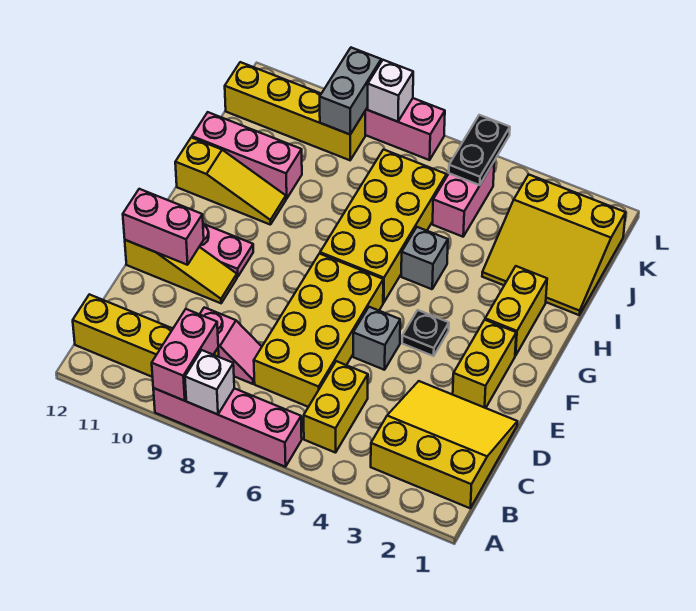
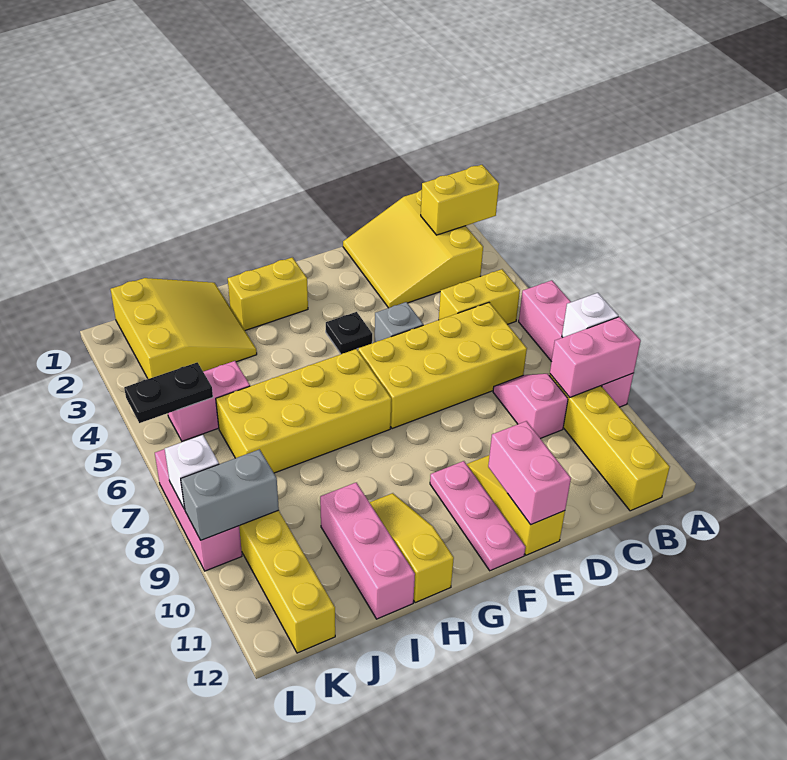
yellow 1x2 brick [453,320,516,408] -> yellow 1x2 brick moved to [421,165,499,235]
grey 1x1 brick [401,227,448,289] -> none

